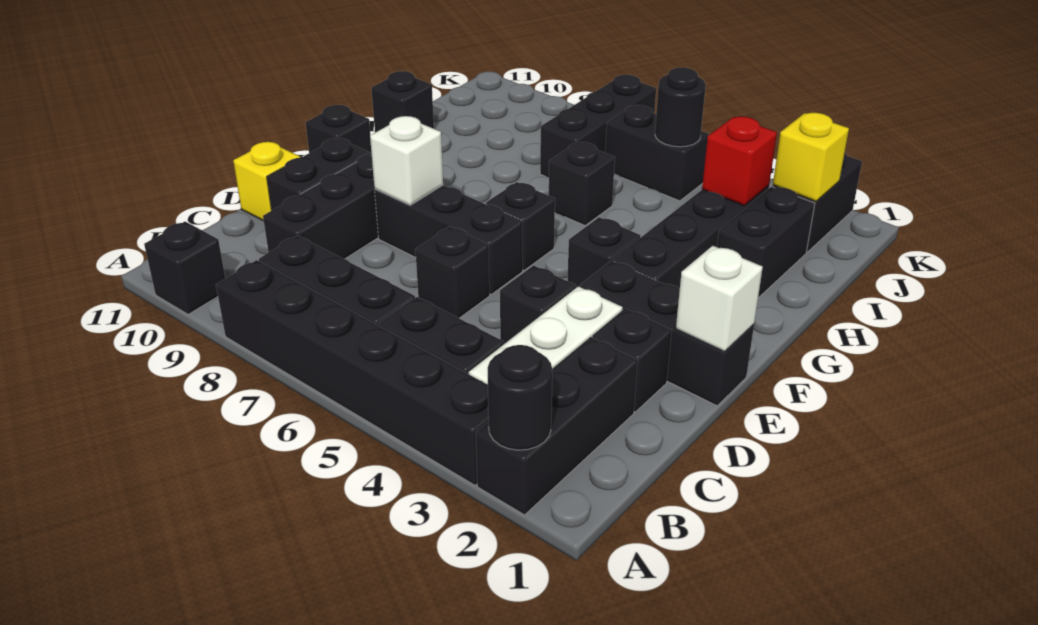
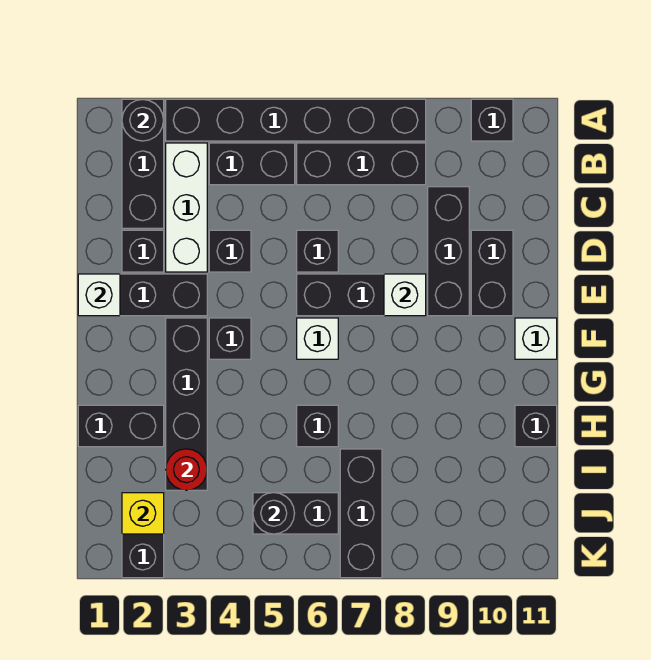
yellow 1x1 brick [233,142,300,221] -> none
black 1x1 brick [486,182,555,270] -> white 1x1 brick [297,318,338,359]
black 1x1 brick [306,105,372,154] -> white 1x1 brick [515,318,557,359]
black 1x2 brick [717,187,815,298] -> black 1x2 brick turned to [78,405,164,447]
red 1x1 brick [702,116,777,206] -> red 1x1 round brick [166,449,207,490]

